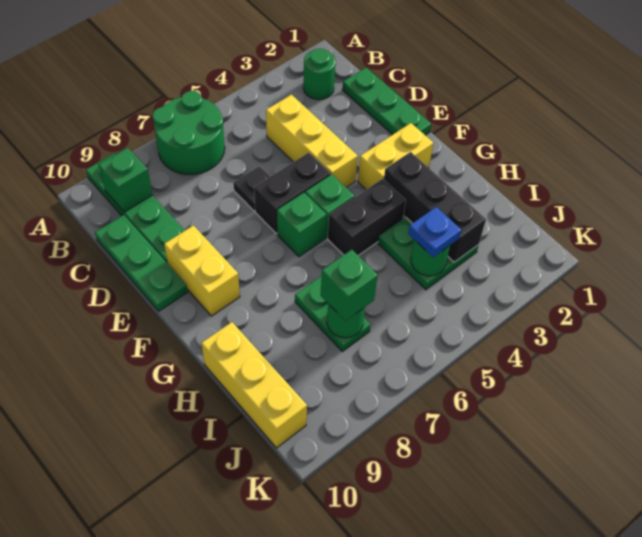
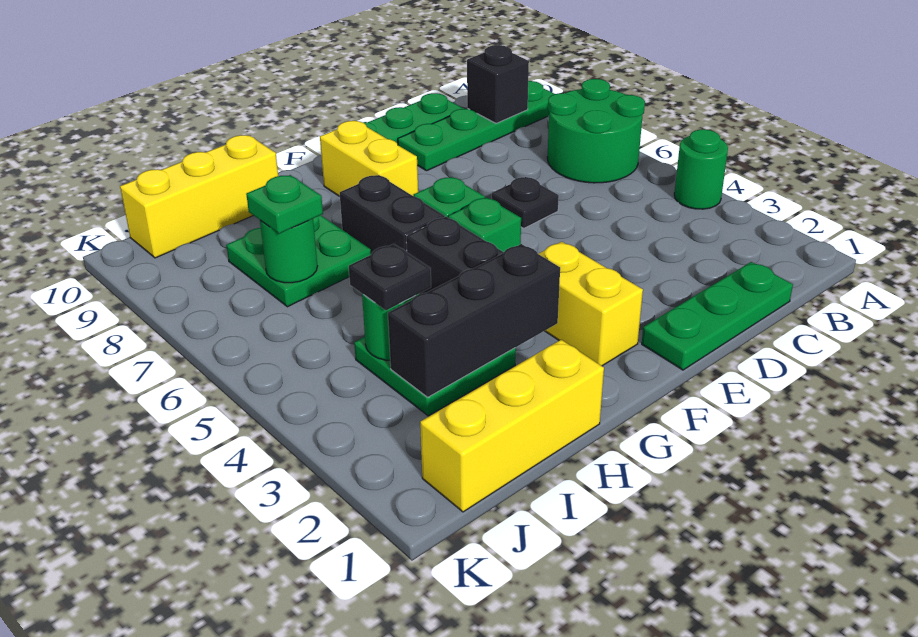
green 1x1 round brick [303,49,335,100] -> green 1x1 round brick moved to [674,129,728,209]
green 1x1 brick [99,148,152,212] -> black 1x1 brick [467,45,529,123]
yellow 1x3 brick [266,95,358,187] -> yellow 1x3 brick moved to [420,340,604,512]
black 1x2 brick [254,153,331,233] -> black 1x2 brick moved to [340,175,445,254]
yellow 1x2 brick [164,225,240,316] -> yellow 1x2 brick turned to [320,121,418,196]
green 1x2 plate [295,276,371,351] -> green 2x2 plate [226,215,371,307]
blue 1x1 plate [408,207,462,257] -> black 1x1 plate [349,244,431,310]
green 1x1 brick [321,250,378,321] -> green 1x1 plate [246,175,323,234]

